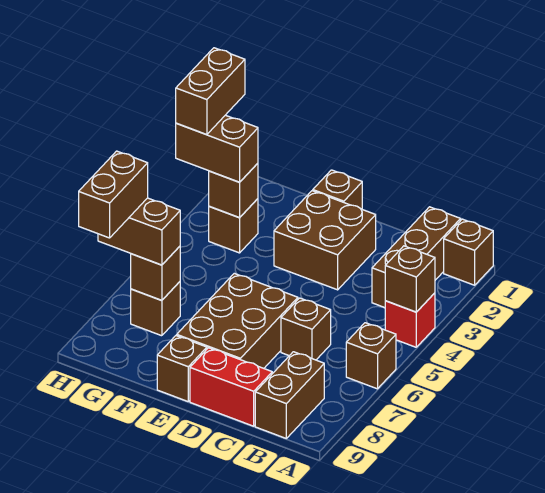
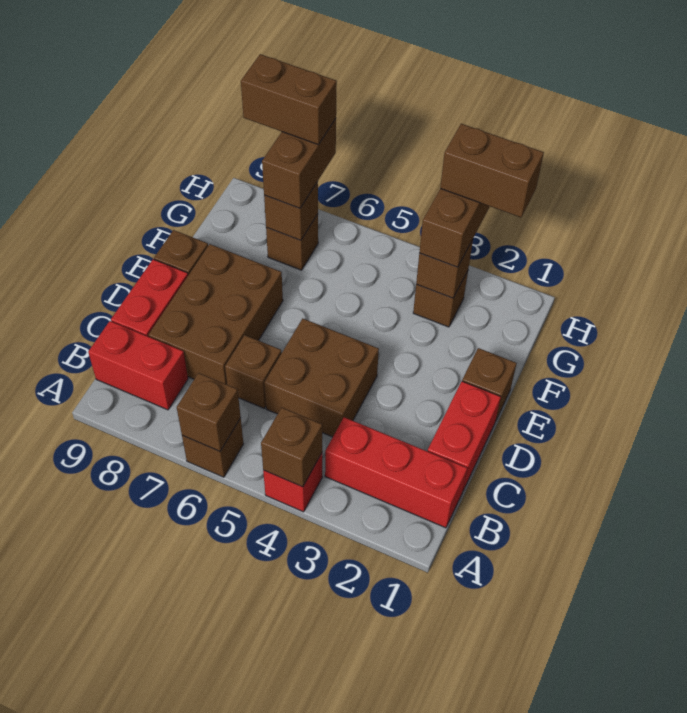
brown 1x1 brick [444,219,493,285] -> brown 1x1 brick moved to [177,373,241,451]
brown 1x3 brick [372,207,461,308] -> red 1x3 brick [325,417,467,528]
brown 1x2 brick [255,352,324,438] -> red 1x2 brick [88,321,188,410]
none -> red 1x2 brick [428,381,501,490]
brown 2x2 brick [274,191,376,290] -> brown 2x2 brick moved to [264,319,379,437]
brown 2x3 brick [177,273,298,368] -> brown 2x3 brick turned to [148,244,283,384]

